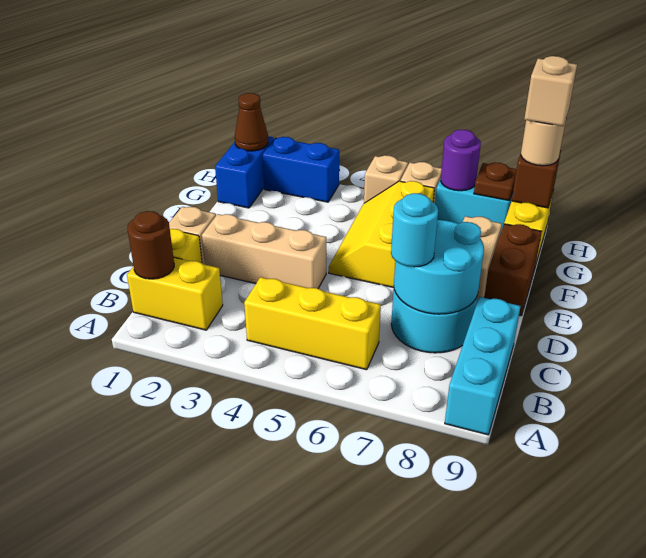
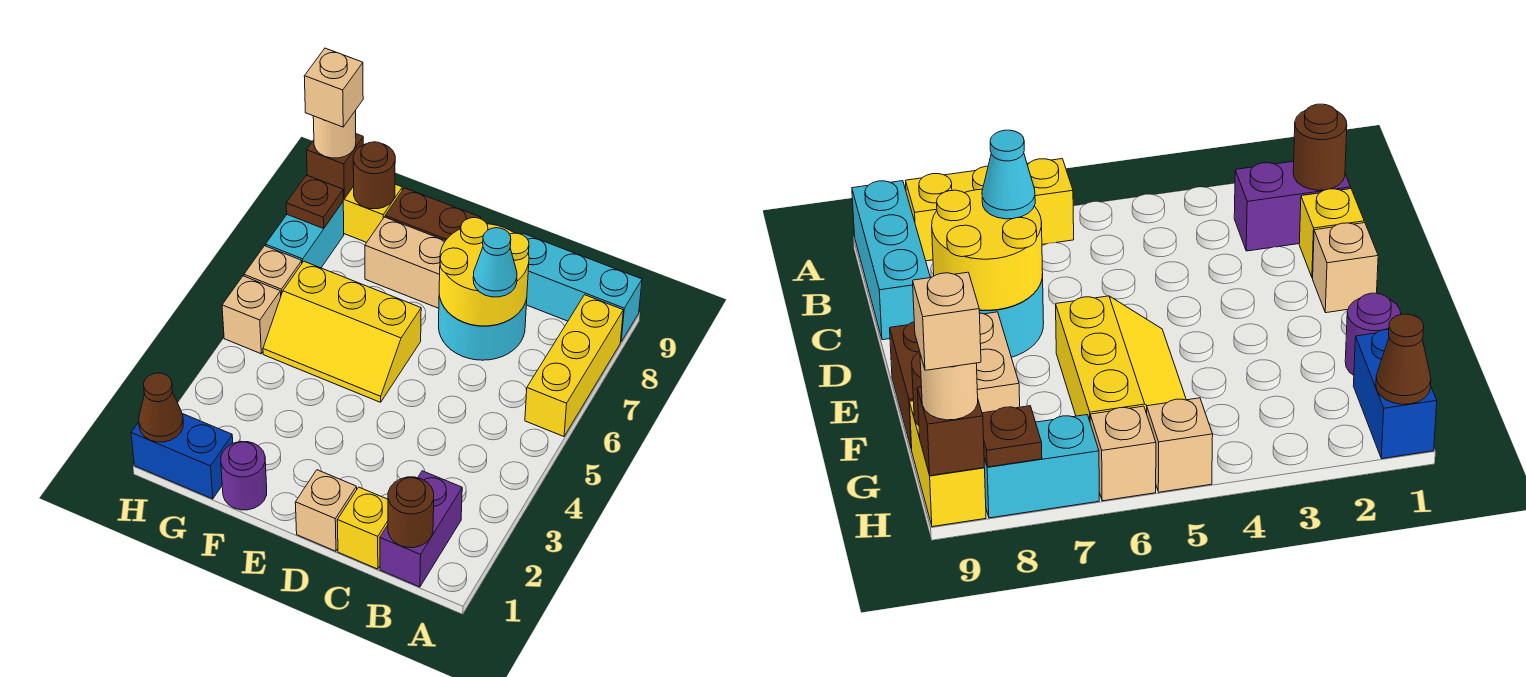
yellow 1x2 brick [127,258,223,330] -> purple 1x2 brick [380,471,462,587]
yellow 1x3 brick [244,277,381,370] -> yellow 1x3 brick moved to [525,295,623,437]
cyan 2x2 round brick [394,220,484,314] -> yellow 2x2 round brick [439,218,529,326]
cyan 1x1 round brick [391,193,438,267] -> cyan 1x1 cone [473,228,517,297]
tan 1x3 brick [202,214,326,288] -> none
none -> brown 1x1 round brick [353,142,395,209]
blue 1x2 brick [263,137,339,202] -> none
purple 1x1 round brick [441,130,481,191] -> purple 1x1 round brick moved to [221,442,267,510]

